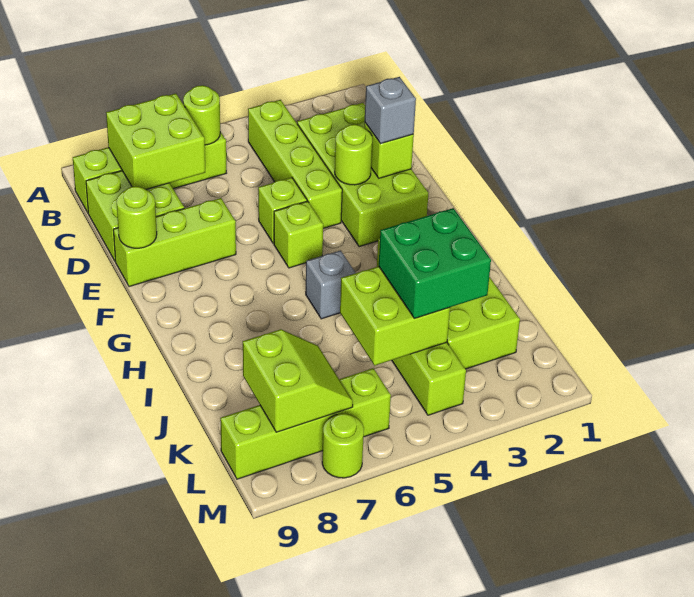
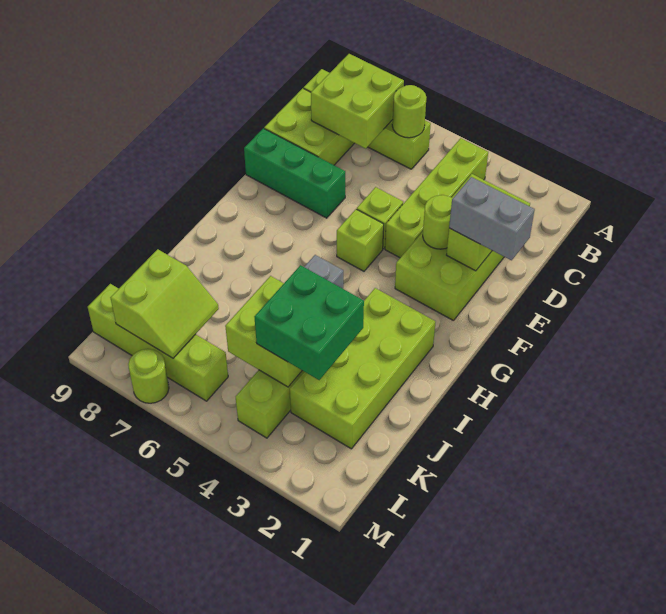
grey 1x1 brick [365,77,416,144] -> grey 1x2 brick [449,177,535,260]
lime 1x3 brick [113,198,236,287] -> green 1x3 brick [244,128,345,218]
lime 1x1 round brick [117,186,157,248] -> none

